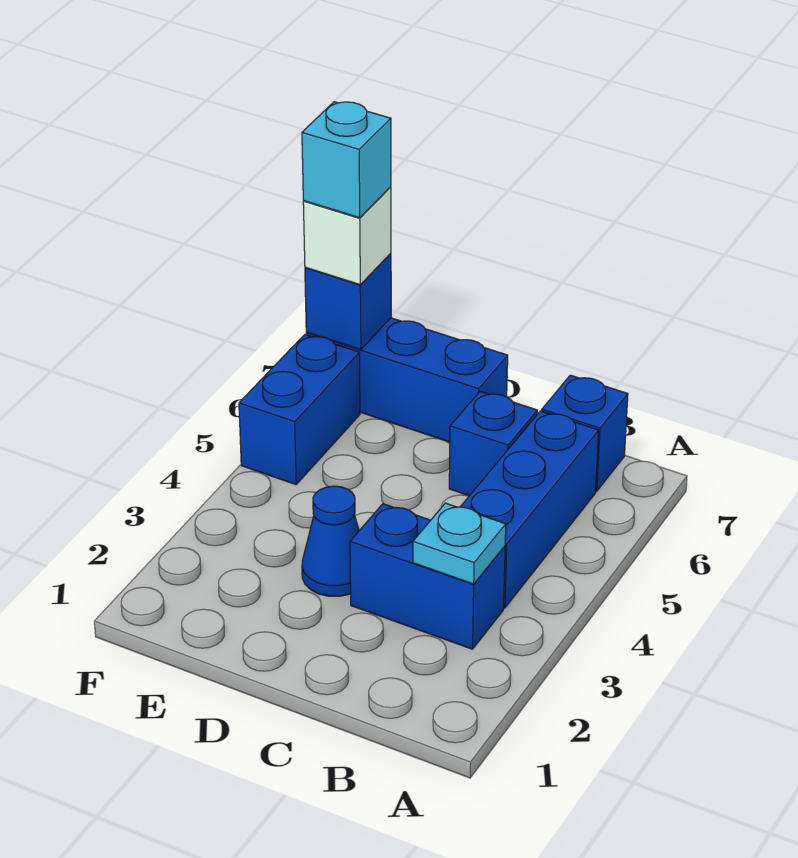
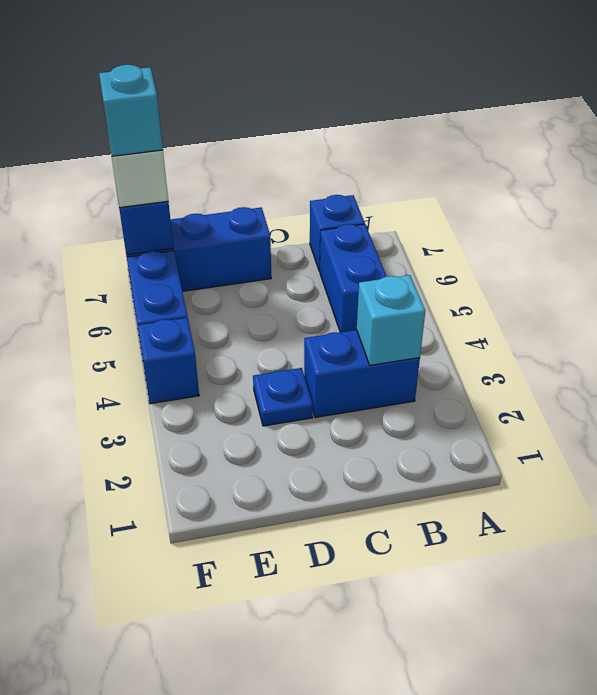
cyan 1x1 plate [413,503,506,584] -> cyan 1x1 brick [357,275,425,365]
blue 1x3 brick [461,411,599,608] -> blue 1x2 brick [320,224,387,332]
blue 1x1 brick [449,391,537,496] -> blue 1x1 brick moved to [138,318,199,404]
blue 1x1 cone [302,486,359,596] -> blue 1x1 plate [253,368,313,426]

